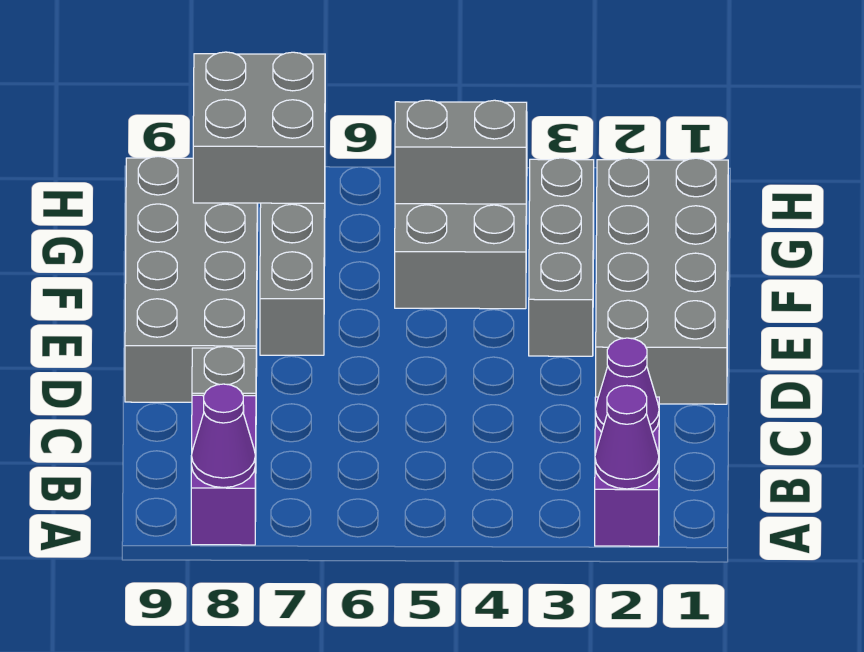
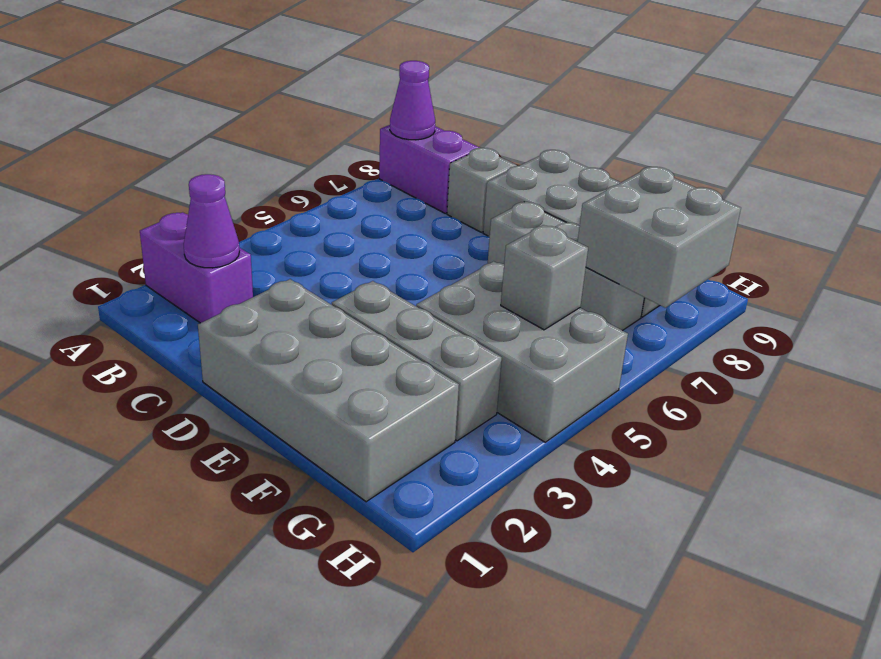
purple 1x1 cone [595,386,659,489] -> none
grey 1x2 brick [395,100,527,204] -> grey 1x1 brick [501,225,588,330]

